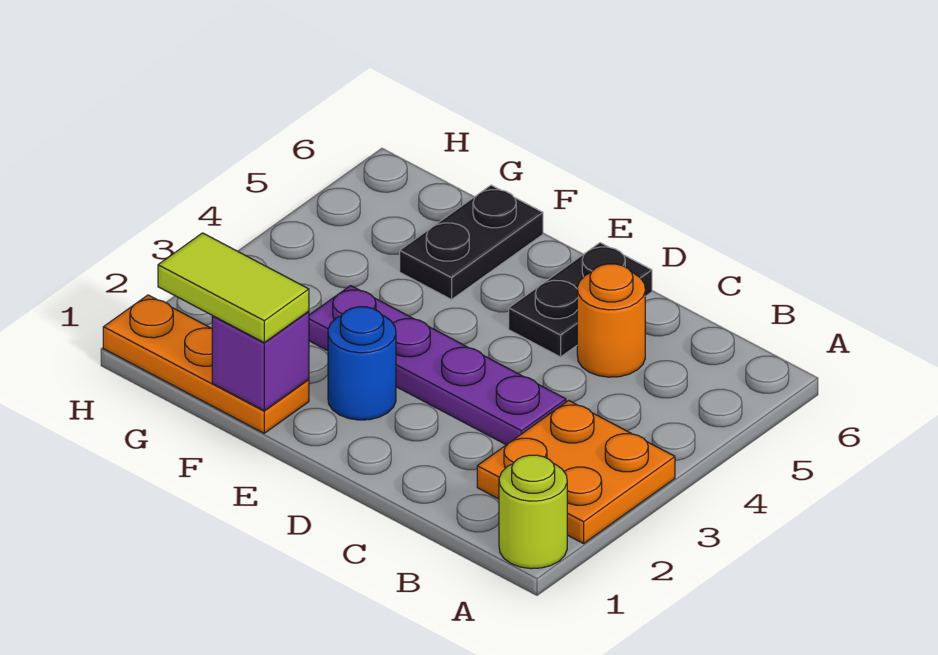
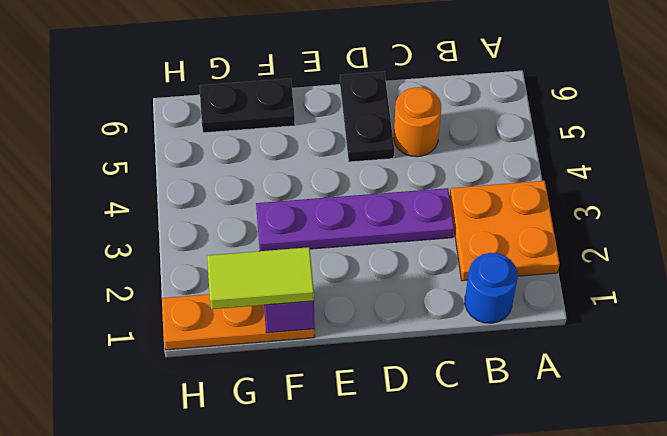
lime 1x1 round brick [499,455,567,569] -> none
blue 1x1 round brick [328,307,396,420] -> blue 1x1 round brick moved to [465,253,518,323]
black 1x2 plate [400,185,543,299] -> black 1x2 plate turned to [199,79,295,133]

